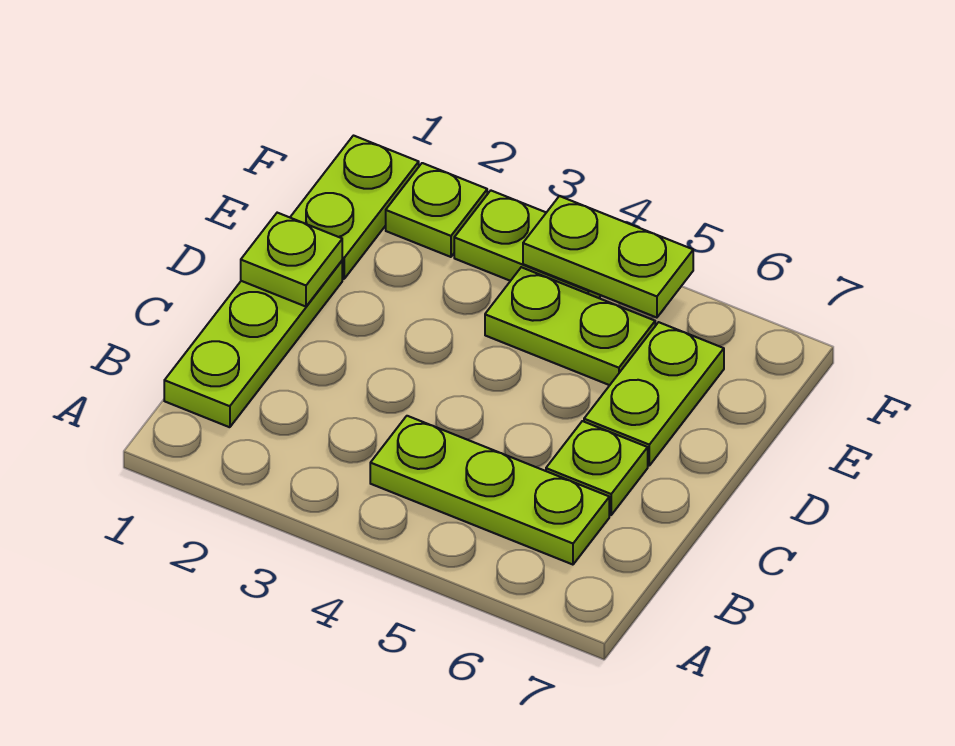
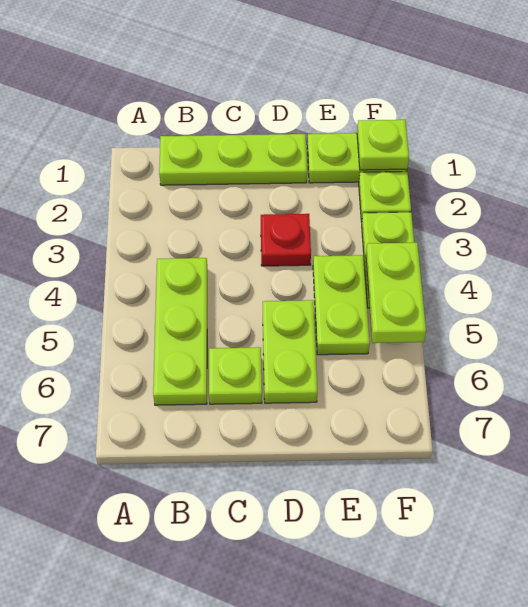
lime 1x1 plate [241,213,342,307] -> lime 1x1 plate moved to [357,120,409,170]
none -> red 1x1 plate [261,214,311,266]
lime 1x2 plate [584,322,724,466] -> lime 1x2 plate turned to [263,300,317,403]

